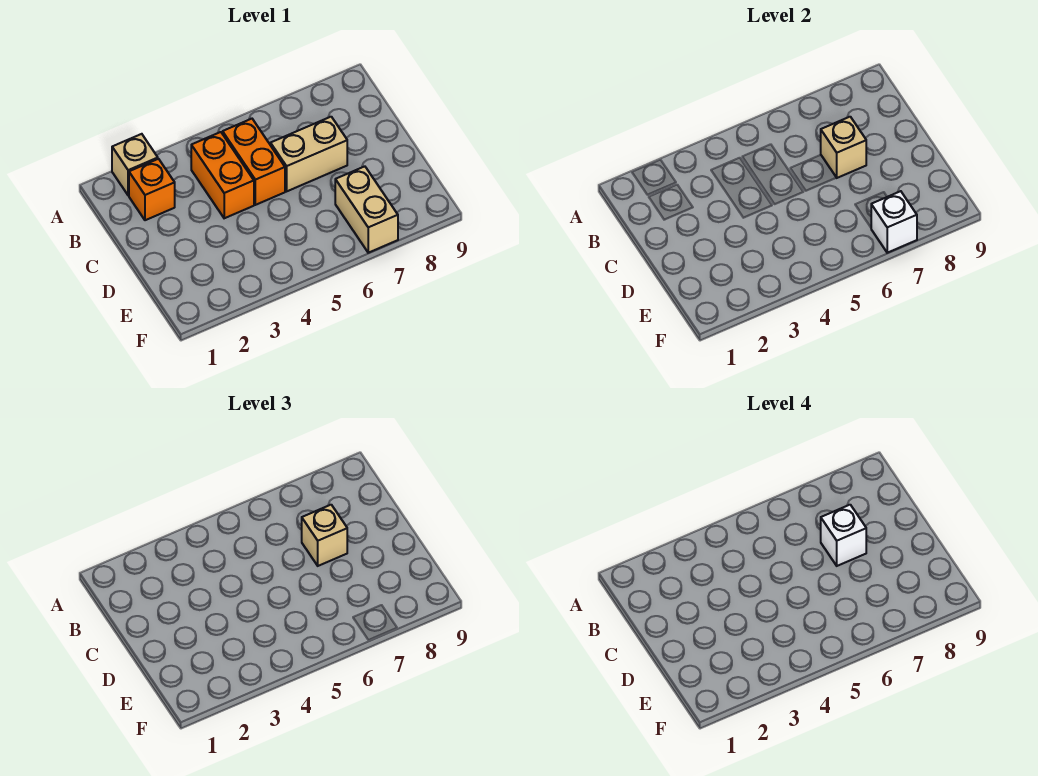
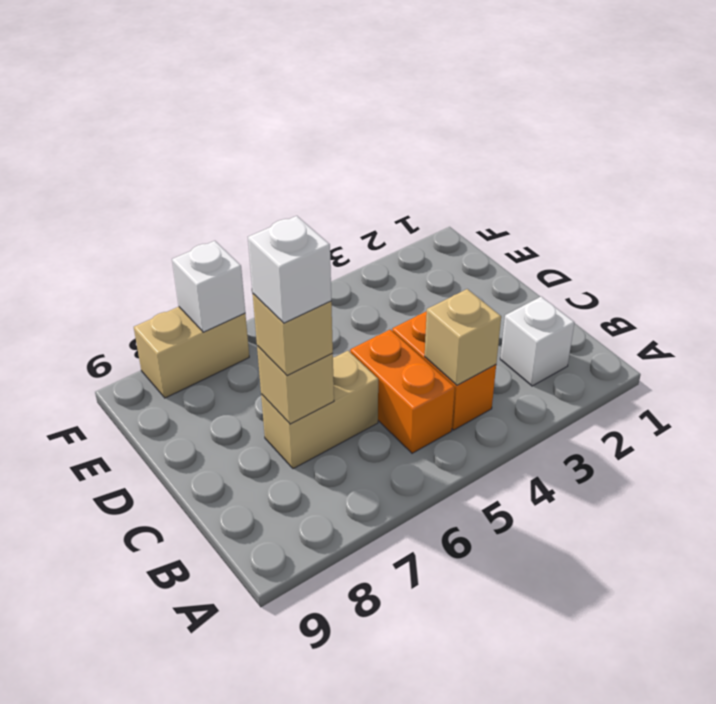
tan 1x1 brick [112,134,158,195] -> tan 1x1 brick moved to [425,289,501,385]
orange 1x1 brick [129,159,175,220] -> white 1x1 brick [500,297,575,386]
tan 1x2 brick [335,166,398,253] -> tan 1x2 brick turned to [134,307,249,398]

